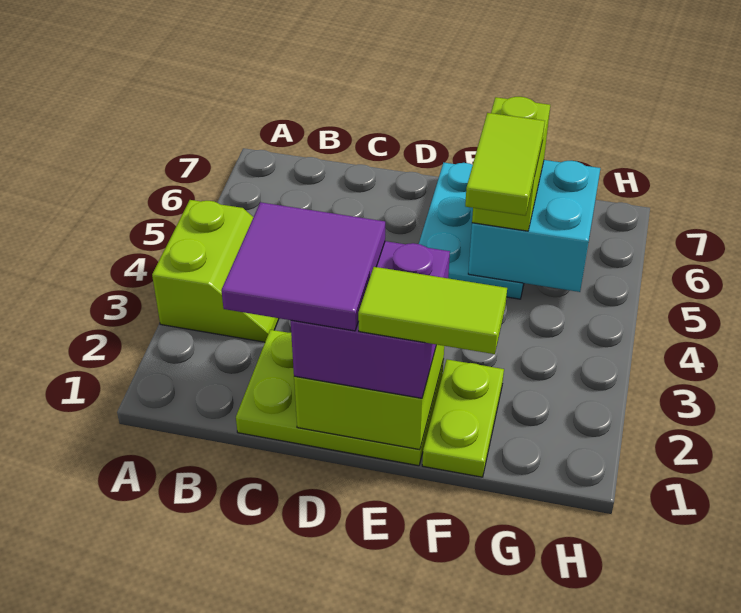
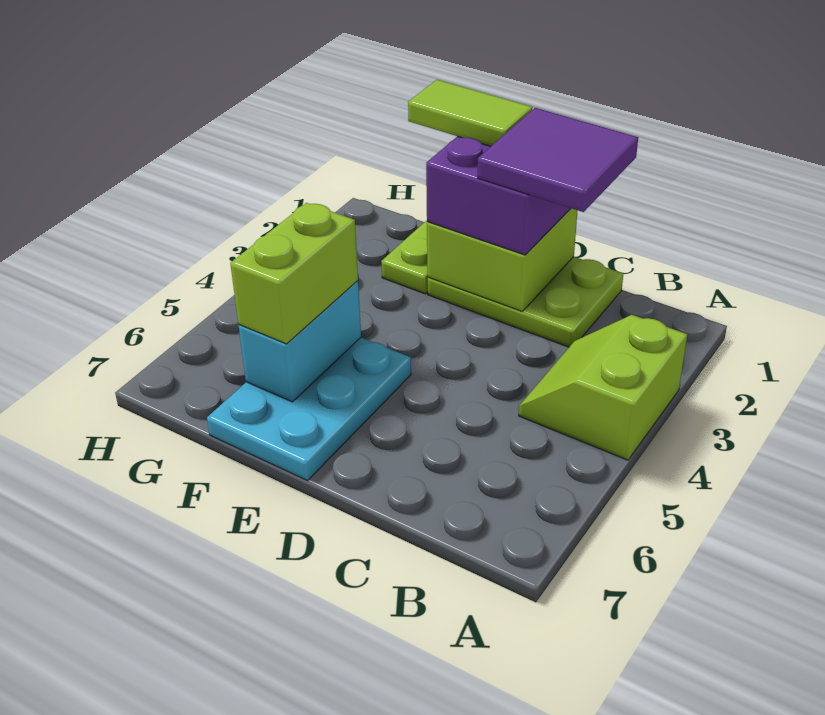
lime 1x2 tile [465,113,545,216] -> none
cyan 2x2 brick [468,160,600,292] -> cyan 1x2 brick [239,281,361,402]

